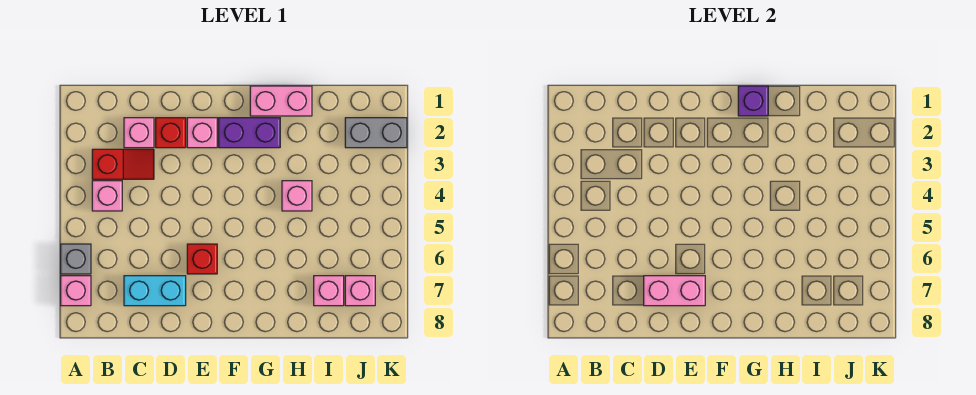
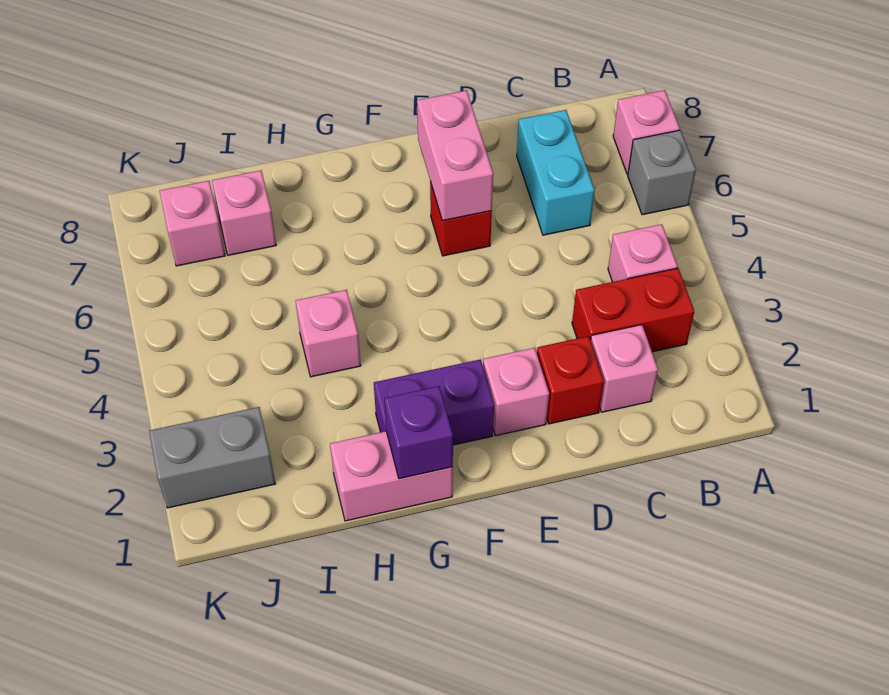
red 1x2 slope [92,149,154,179] -> red 1x2 brick [572,268,694,352]
cyan 1x2 brick [124,276,186,306] -> cyan 1x2 brick turned to [517,110,595,235]
pink 1x2 brick [644,276,705,306] -> pink 1x2 brick turned to [417,90,493,221]

